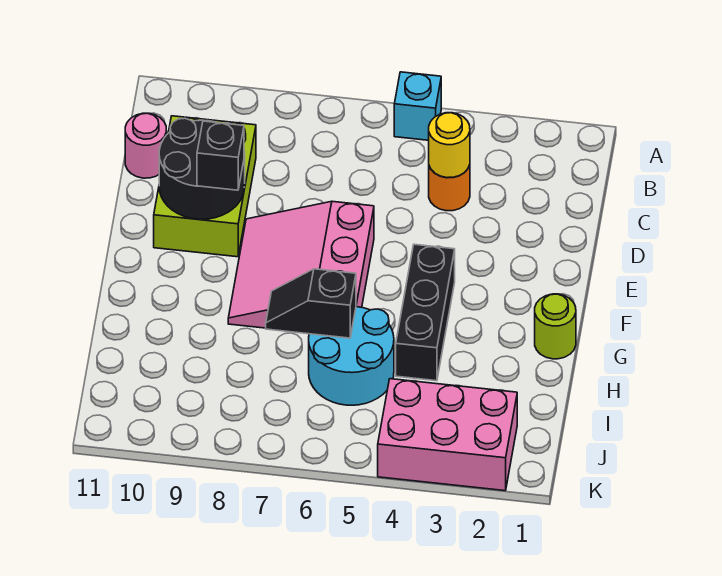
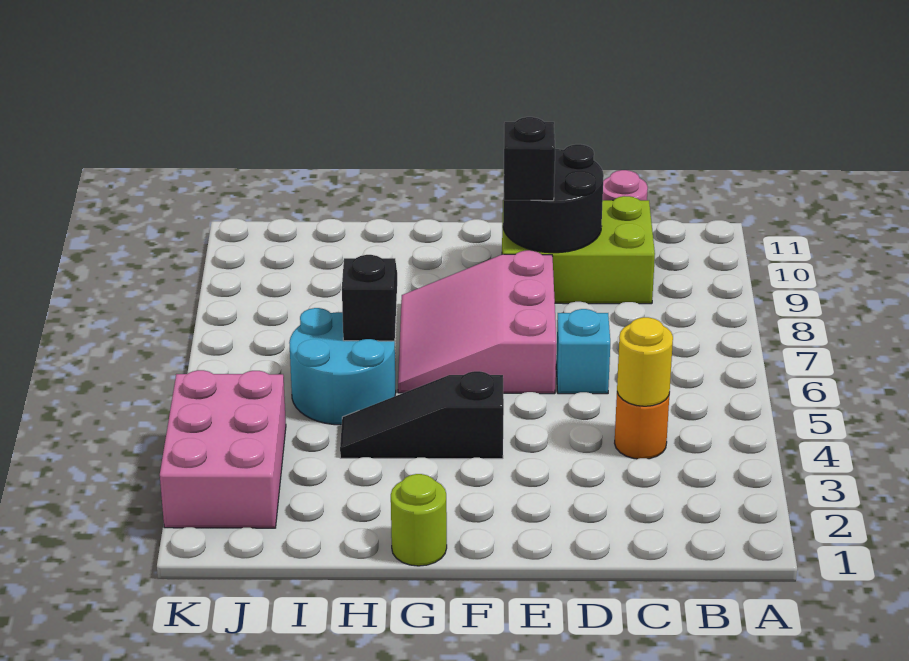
cyan 1x1 brick [394,72,441,140] -> cyan 1x1 brick moved to [556,309,610,394]
pink 3x3 slope [228,201,374,328] -> pink 3x3 slope turned to [398,250,557,394]
black 1x3 brick [396,244,455,381] -> black 1x3 slope [340,371,504,459]

